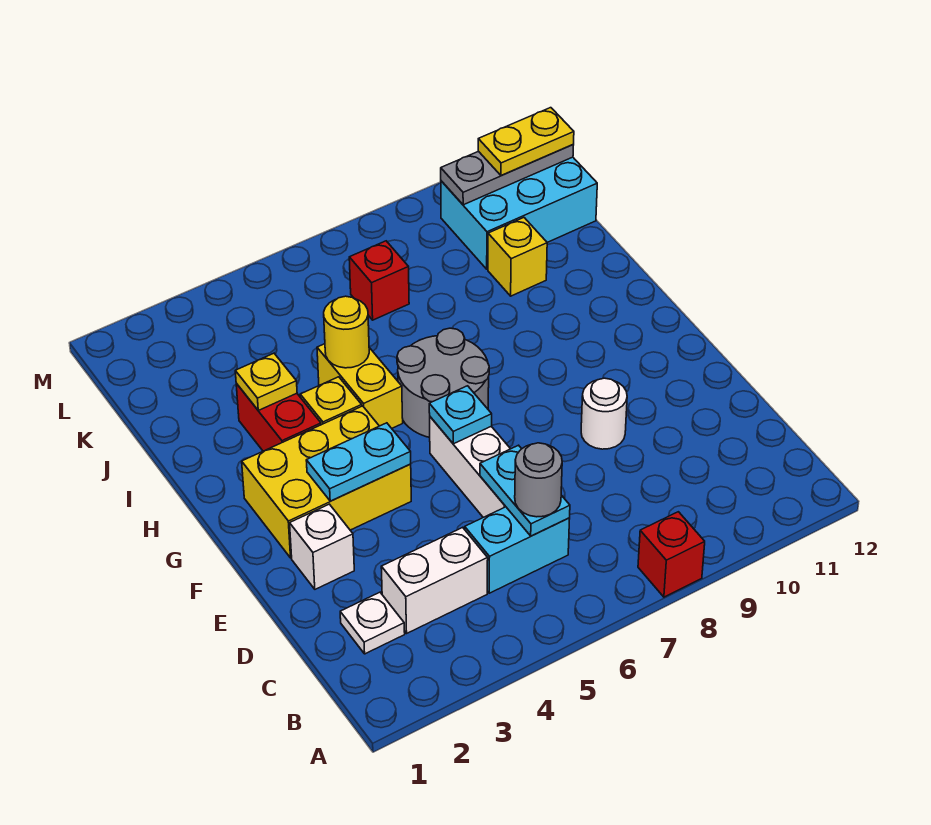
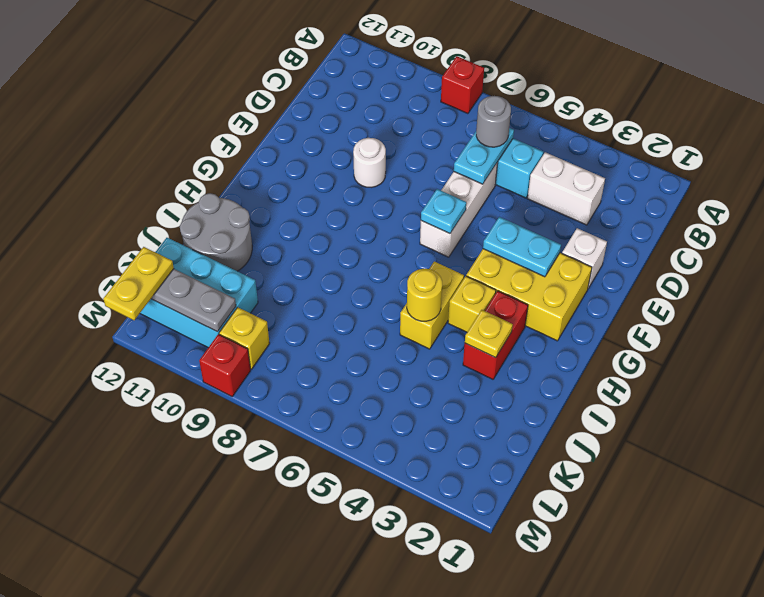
white 1x1 plate [340,592,405,654] -> none
grey 2x2 round brick [397,328,489,437] -> grey 2x2 round brick moved to [180,193,252,271]
yellow 1x1 brick [488,218,547,296] -> yellow 1x1 brick moved to [219,307,270,369]
red 1x1 brick [349,241,409,320] -> red 1x1 brick moved to [199,334,251,396]
yellow 1x2 plate [478,108,574,176] -> yellow 1x2 plate turned to [103,247,174,320]

